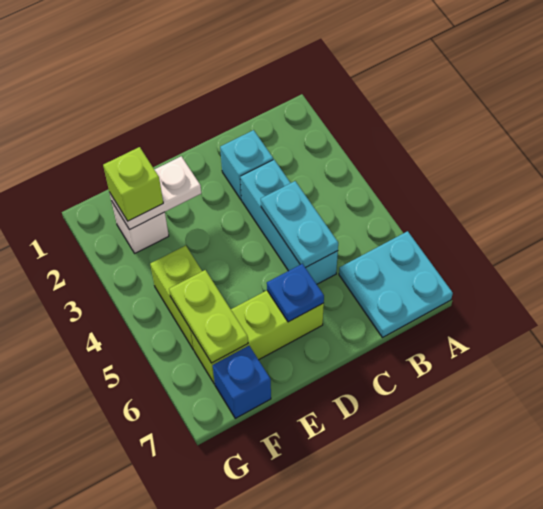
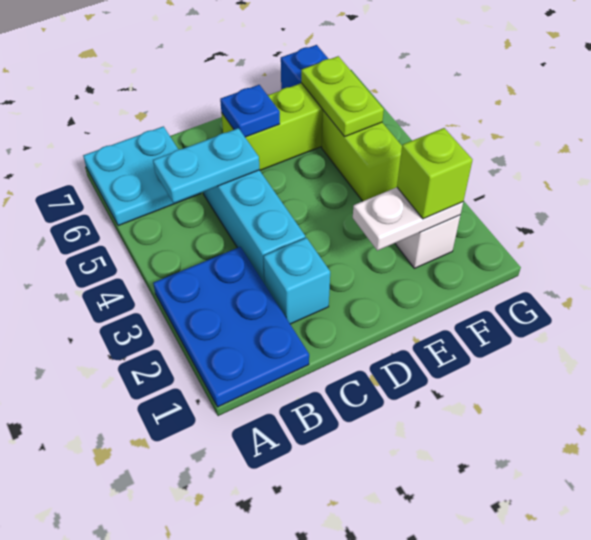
none -> blue 2x3 plate [153,247,309,407]
cyan 1x2 plate [261,181,338,268] -> cyan 1x2 plate turned to [153,128,260,203]

